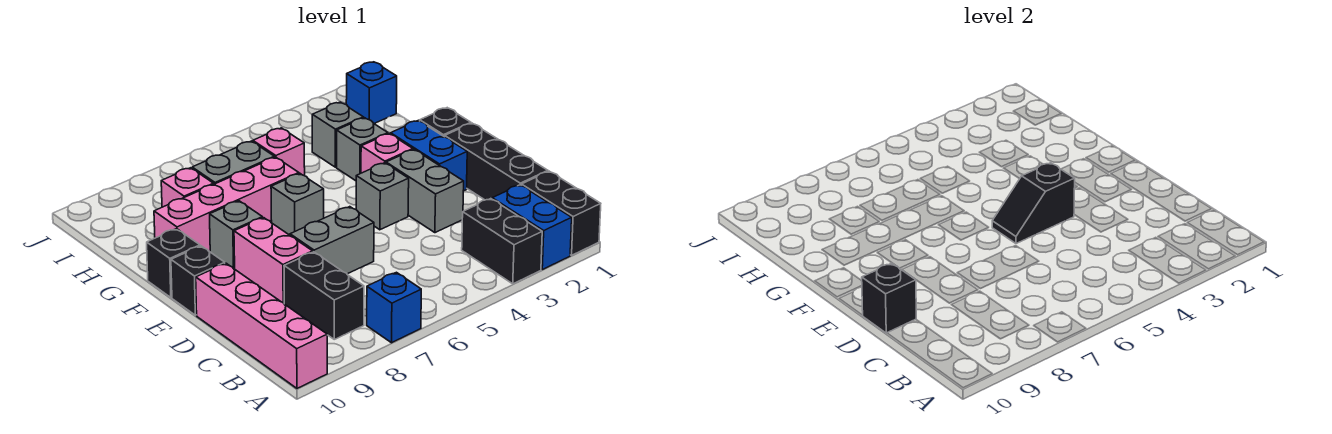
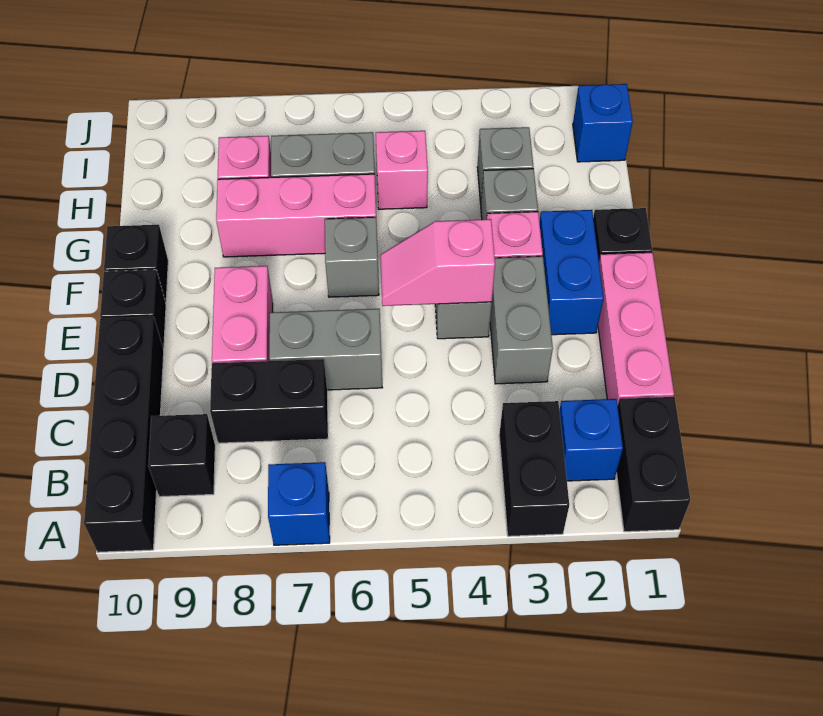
blue 1x2 brick [492,185,572,269] -> blue 1x1 brick [559,399,623,481]
pink 1x4 brick [196,263,327,388] -> black 1x4 brick [84,317,164,552]
black 1x2 brick [284,252,364,339] -> black 1x2 brick turned to [210,359,328,443]
black 1x3 brick [445,123,548,200] -> pink 1x3 brick [598,253,674,405]
black 1x1 brick [862,263,916,333] -> black 1x1 brick moved to [148,414,215,497]
black 1x2 slope [992,163,1075,244] -> pink 1x2 slope [380,219,495,306]
grey 1x1 brick [210,201,262,269] -> none
pink 1x4 brick [154,157,299,252] -> pink 1x3 brick [216,174,376,257]

